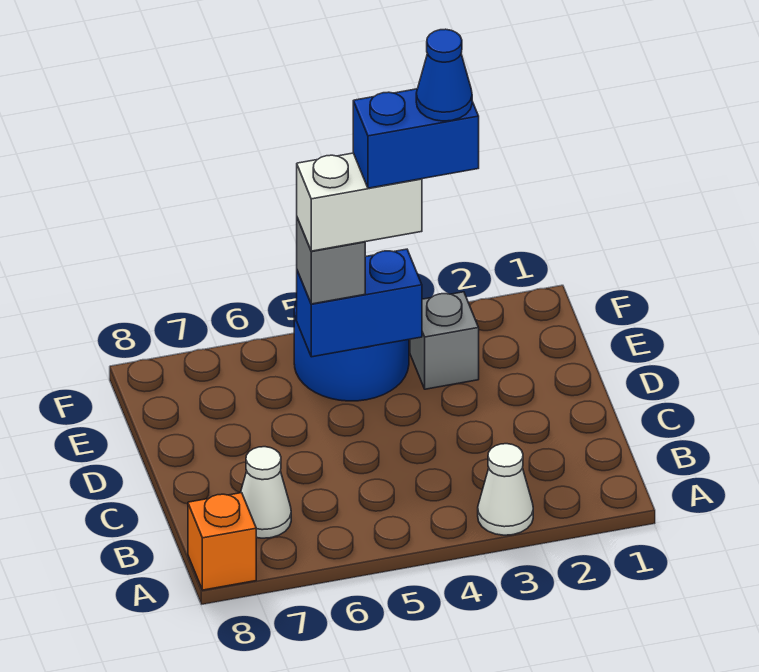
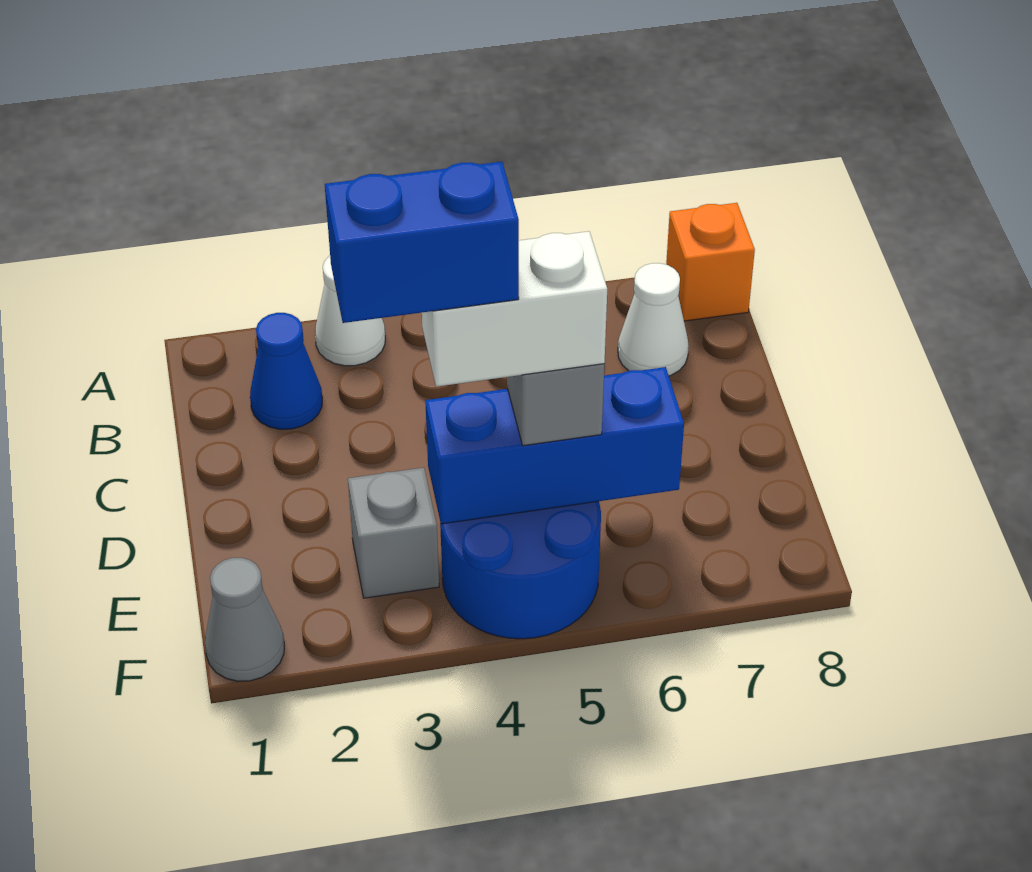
blue 1x1 cone [416,29,472,121] -> blue 1x1 cone moved to [250,313,322,429]
blue 1x2 brick [297,249,422,357] -> blue 1x3 brick [425,367,684,524]
none -> grey 1x1 cone [205,558,284,681]

